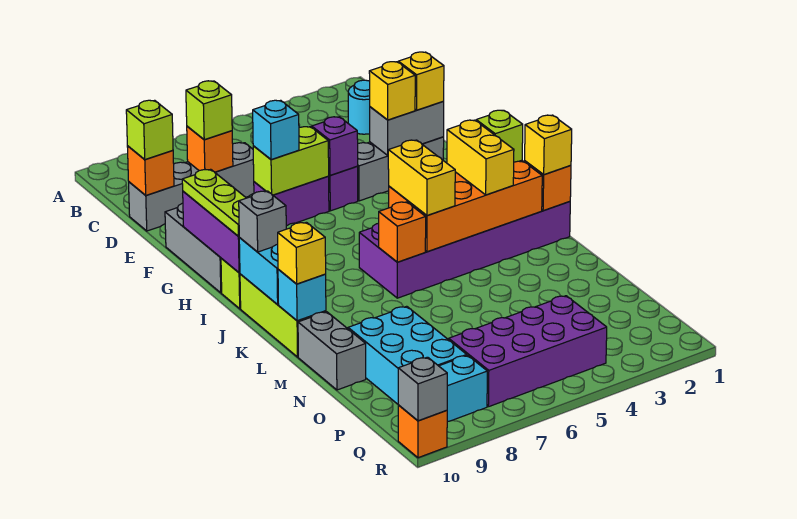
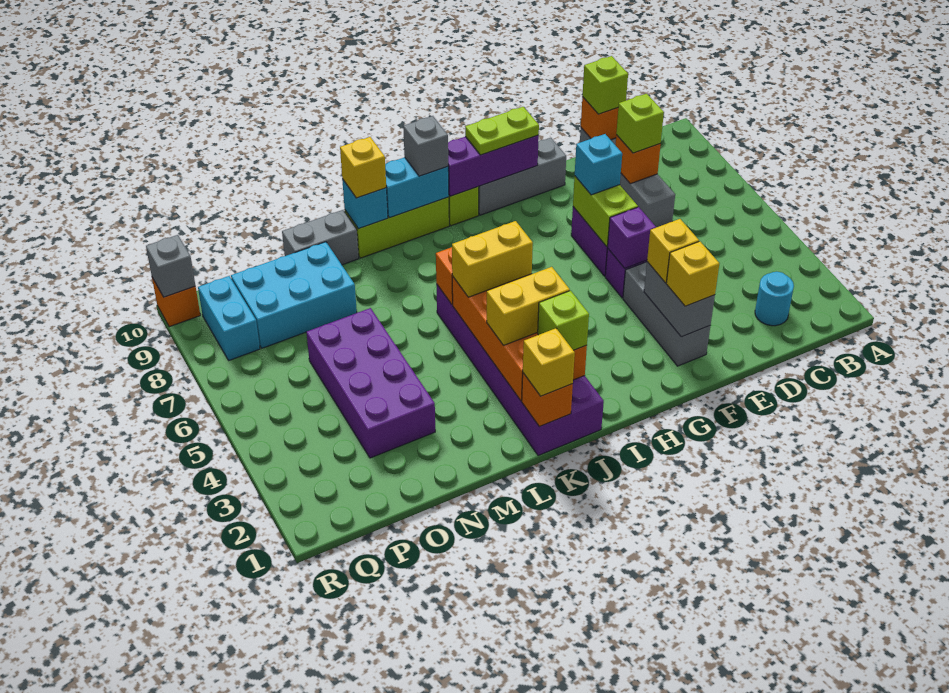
lime 1x3 plate [182,169,246,236] -> lime 1x2 plate [465,107,539,155]
purple 2x4 brick [449,296,607,407] -> purple 2x4 brick moved to [306,308,435,458]

